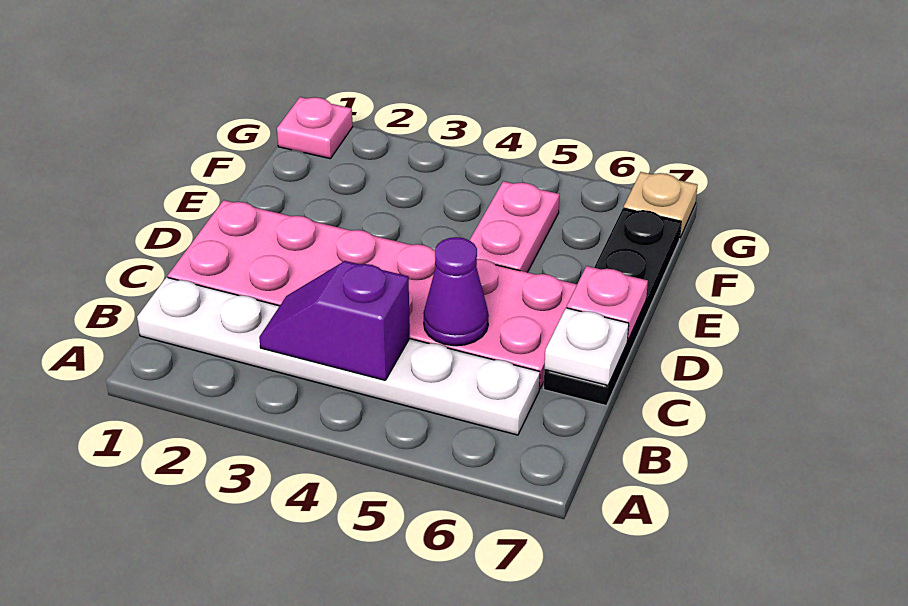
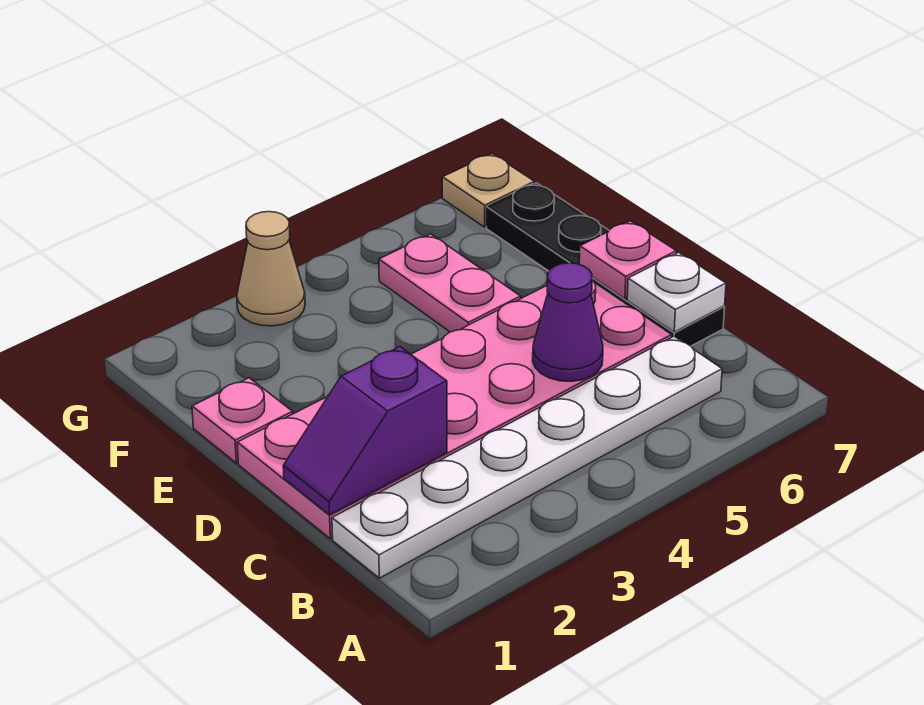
purple 1x2 slope [259,261,410,380] -> purple 1x2 slope moved to [283,347,447,515]
pink 1x1 plate [277,97,353,159] -> pink 1x1 plate moved to [192,378,293,463]
none -> tan 1x1 cone [237,212,305,326]

